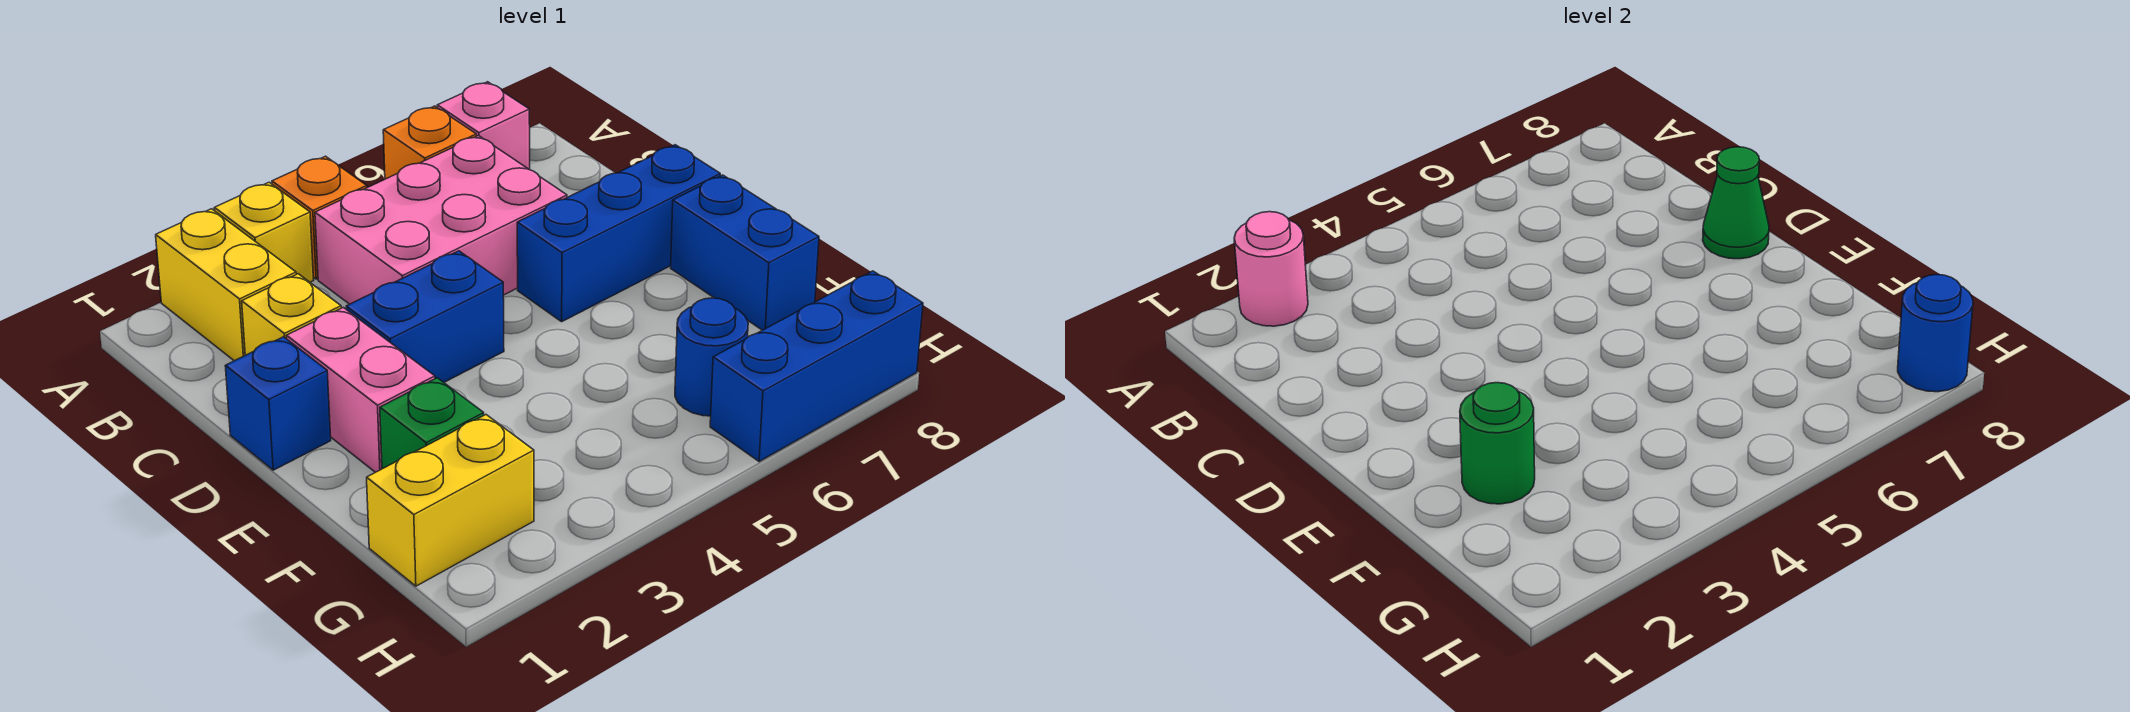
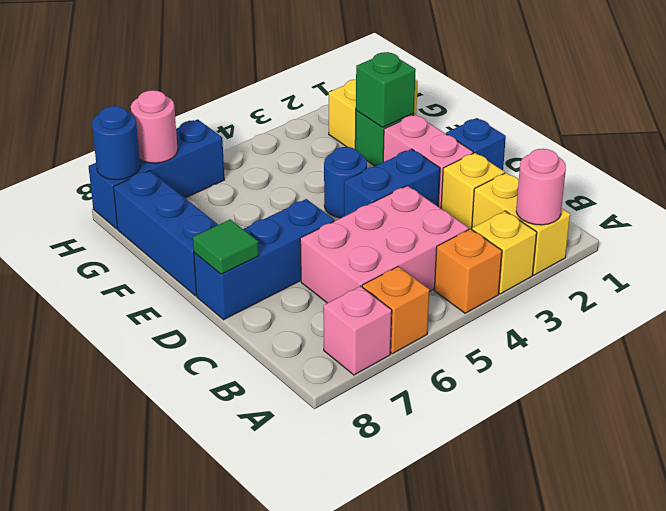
green 1x1 cone [1703,147,1769,259] -> green 1x1 tile [193,219,259,274]
blue 1x2 brick [671,175,819,330] -> blue 1x3 brick [113,171,218,296]
green 1x1 round brick [1460,383,1535,504] -> green 1x1 brick [356,52,416,127]
blue 1x1 round brick [675,298,748,416] -> blue 1x1 round brick moved to [324,147,367,218]
none -> pink 1x1 round brick [131,90,178,163]

